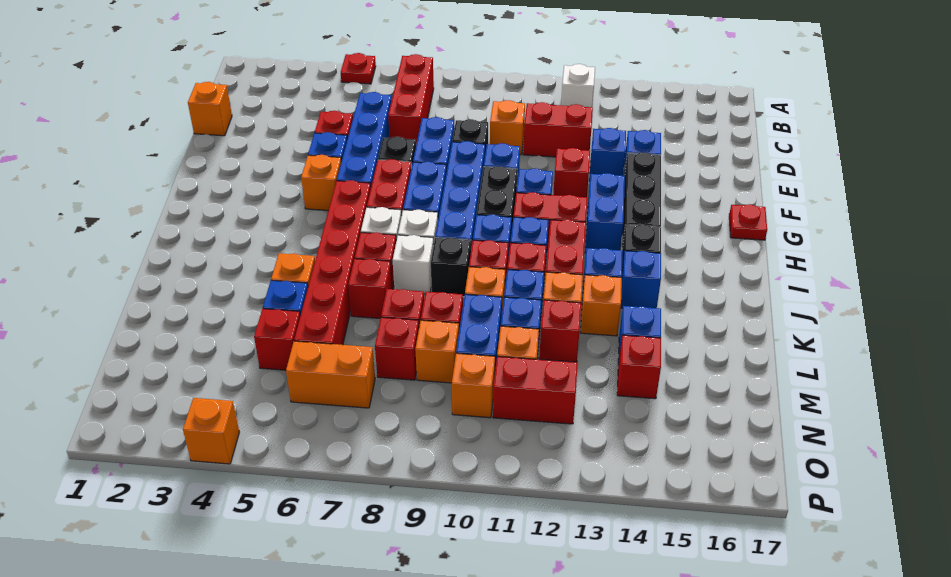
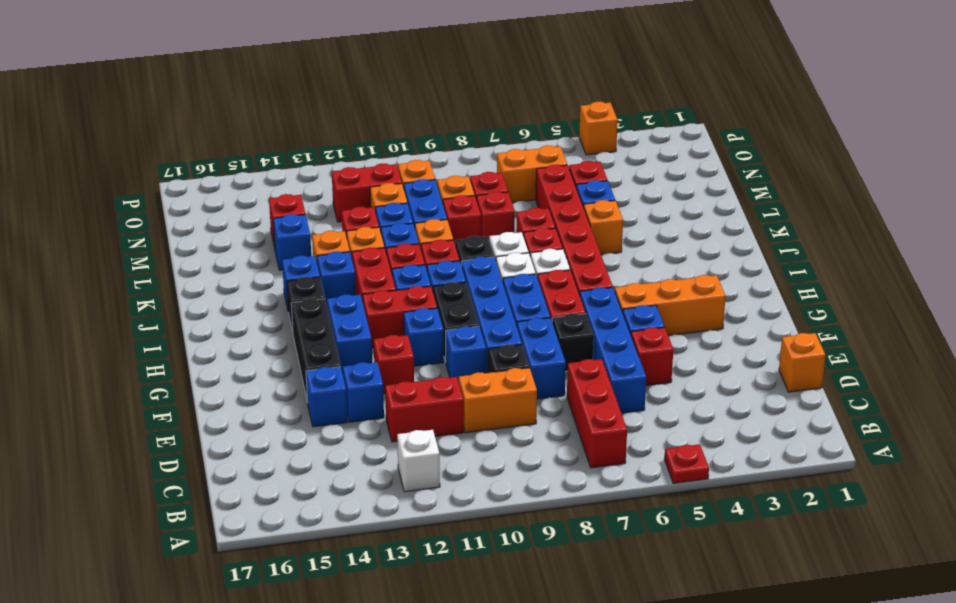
orange 1x1 brick [490,100,525,155] -> orange 1x2 brick [459,368,537,433]
orange 1x1 brick [301,155,341,210] -> orange 1x3 brick [615,275,726,336]
red 1x1 plate [729,204,767,240] -> none

